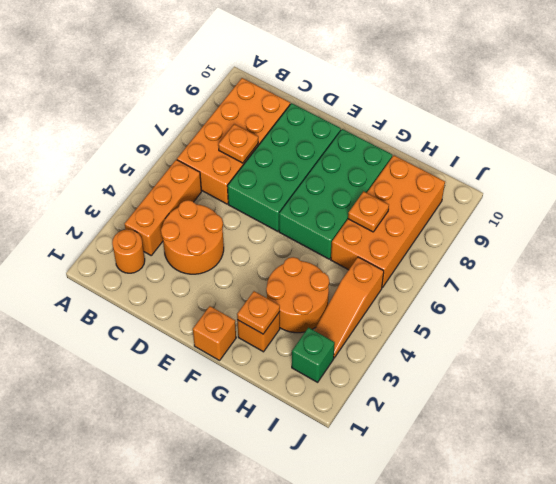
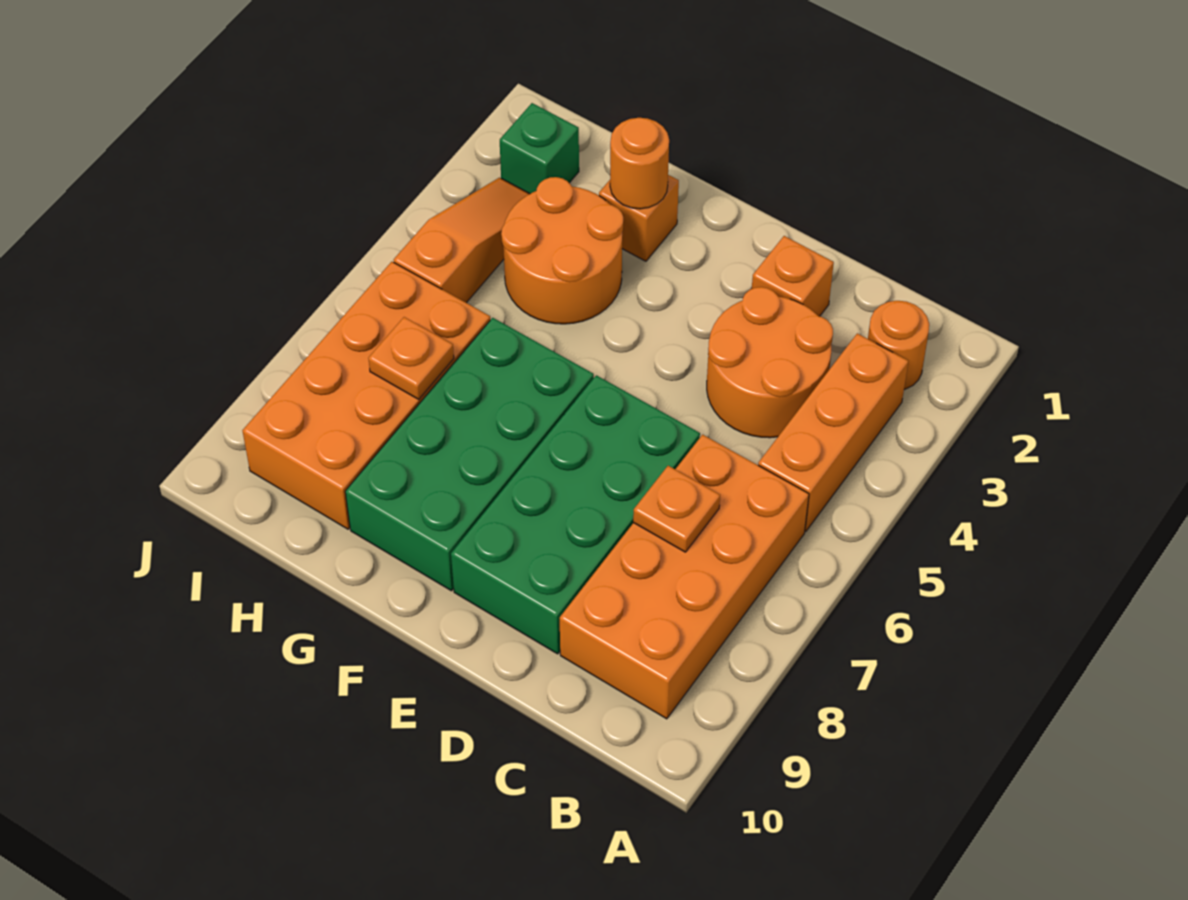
orange 1x1 brick [193,306,236,360] -> orange 1x1 brick moved to [752,236,834,316]
orange 1x1 plate [237,291,280,334] -> orange 1x1 round brick [610,118,669,209]

